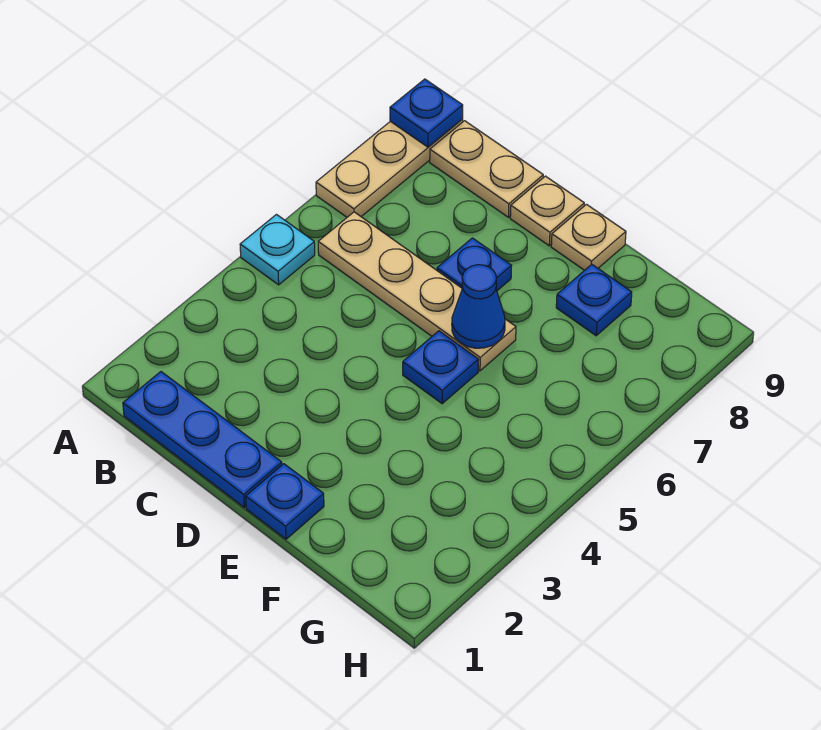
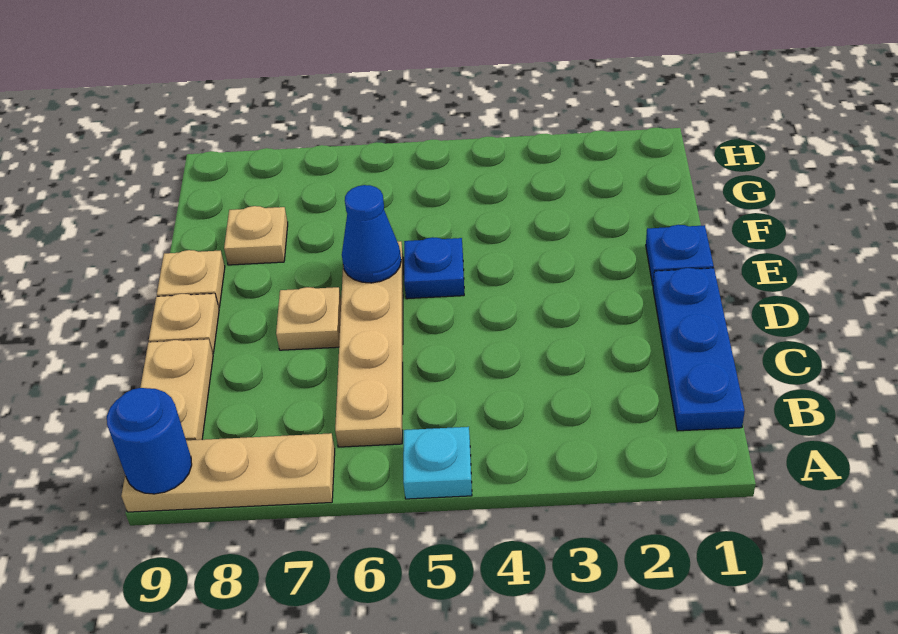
blue 1x1 plate [390,79,463,147] -> blue 1x1 round brick [107,388,192,494]
blue 1x1 plate [437,238,511,291] -> tan 1x1 plate [276,287,341,350]
blue 1x1 plate [556,264,632,336] -> tan 1x1 plate [224,206,288,265]

